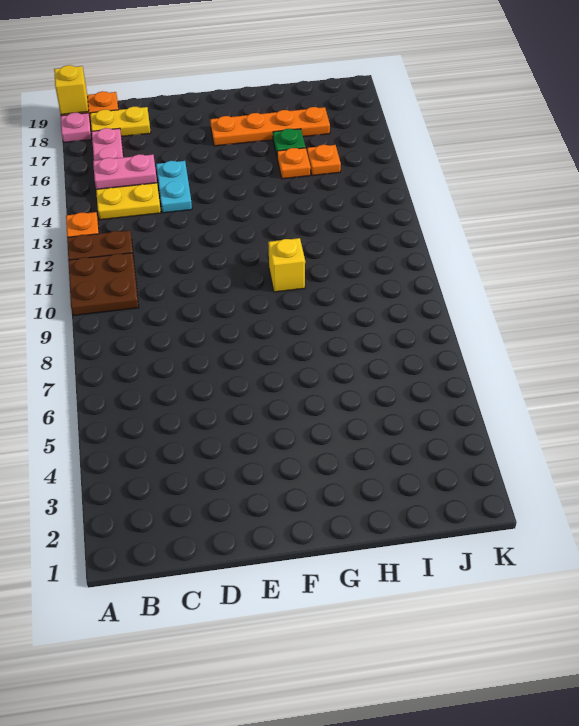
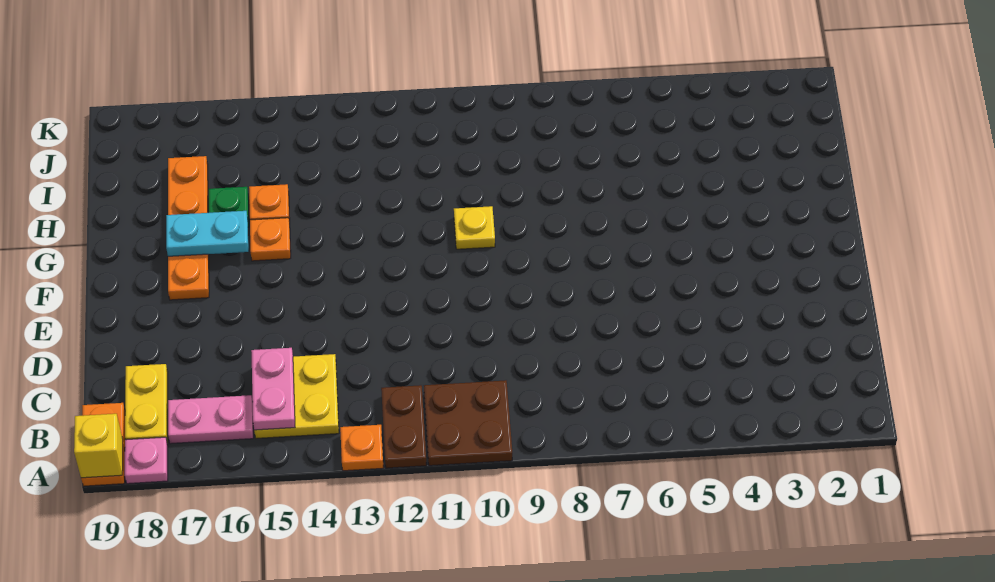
cyan 1x2 plate [156,161,192,213] -> cyan 1x2 plate moved to [166,211,248,256]
yellow 1x1 brick [268,238,305,292] -> yellow 1x1 plate [454,206,495,249]
orange 1x1 plate [307,145,341,176] -> orange 1x1 plate moved to [250,218,291,261]

